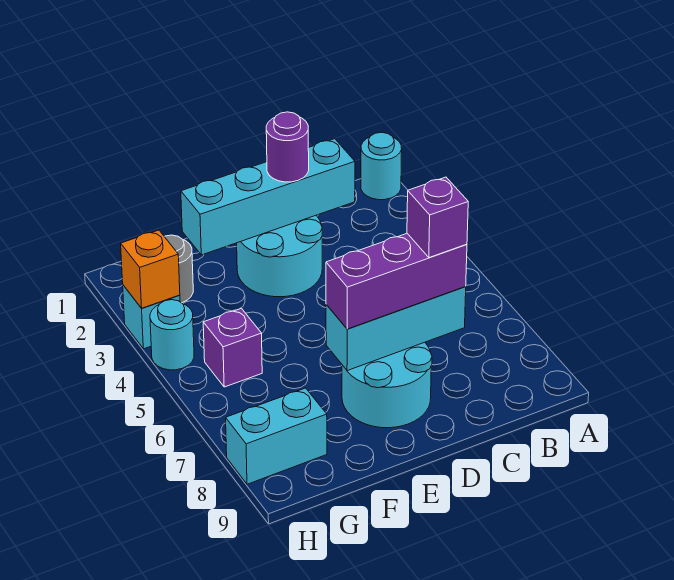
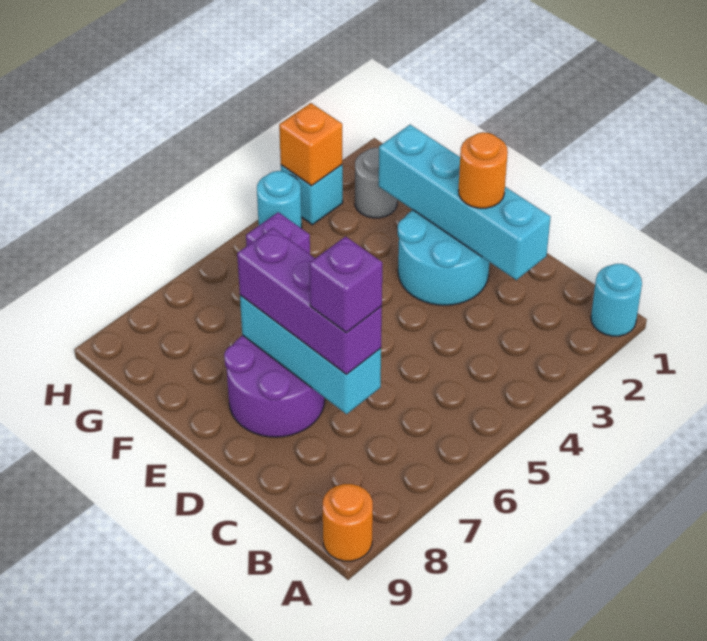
none -> orange 1x1 round brick [323,484,373,561]
purple 1x1 round brick [266,112,309,182] -> orange 1x1 round brick [459,132,508,208]
cyan 2x2 round brick [342,342,432,428] -> purple 2x2 round brick [224,335,325,437]
cyan 1x2 brick [226,388,327,484] -> none

